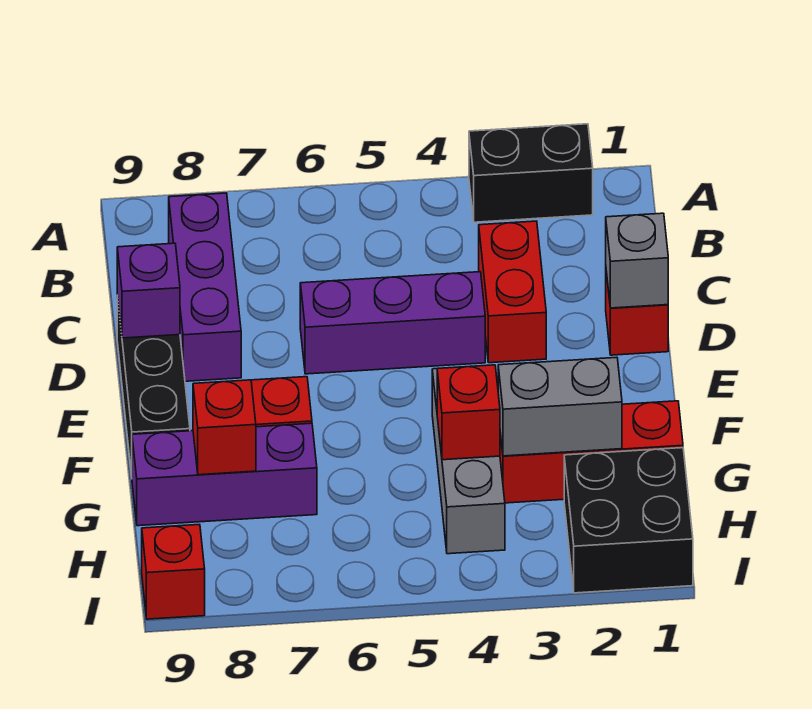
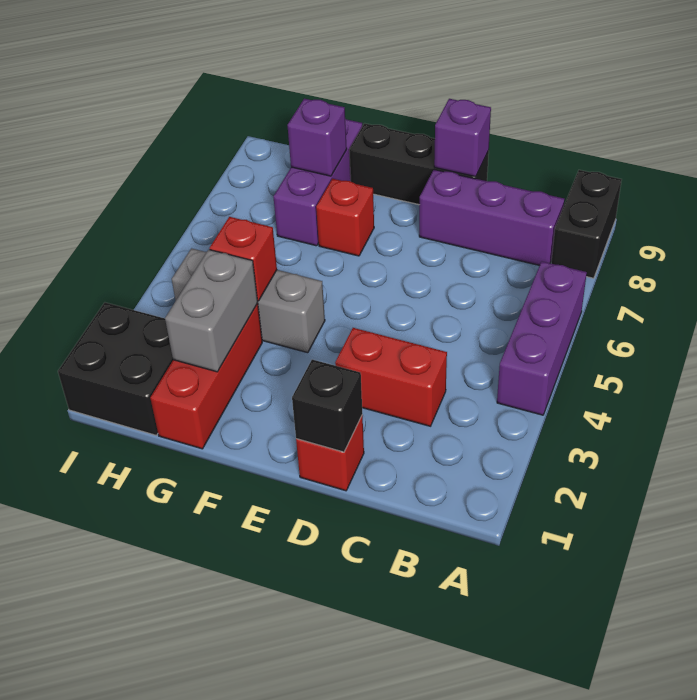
black 1x2 brick [469,124,593,222] -> black 1x2 brick moved to [551,170,622,278]
grey 1x1 brick [606,213,668,308] -> black 1x1 brick [292,360,362,452]
purple 1x3 brick [300,272,485,374] -> purple 1x3 brick moved to [497,262,587,415]
red 1x1 brick [193,380,256,475] -> purple 1x1 brick [287,99,347,176]
red 1x1 brick [142,524,205,619] -> none

